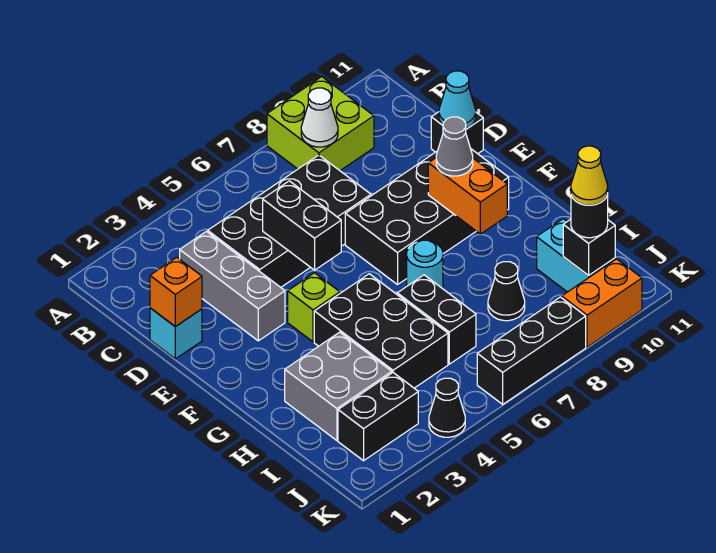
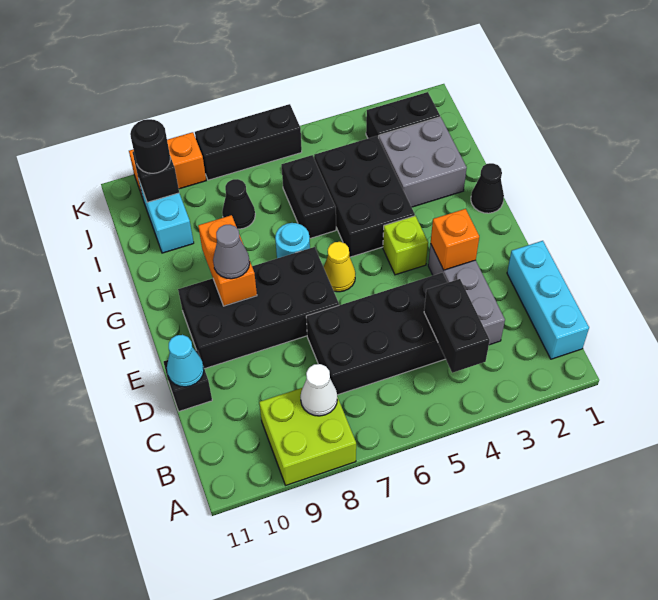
cyan 1x1 brick [150,308,202,359] -> cyan 1x3 brick [507,241,589,359]
orange 1x1 brick [150,257,202,327] -> orange 1x1 brick moved to [431,209,479,270]
black 1x2 brick [263,181,341,270] -> black 1x2 brick moved to [424,279,490,373]
yellow 1x1 cone [571,146,608,205] -> yellow 1x1 cone moved to [324,242,355,292]
black 1x1 cone [429,378,465,437] -> black 1x1 cone moved to [471,163,504,213]

